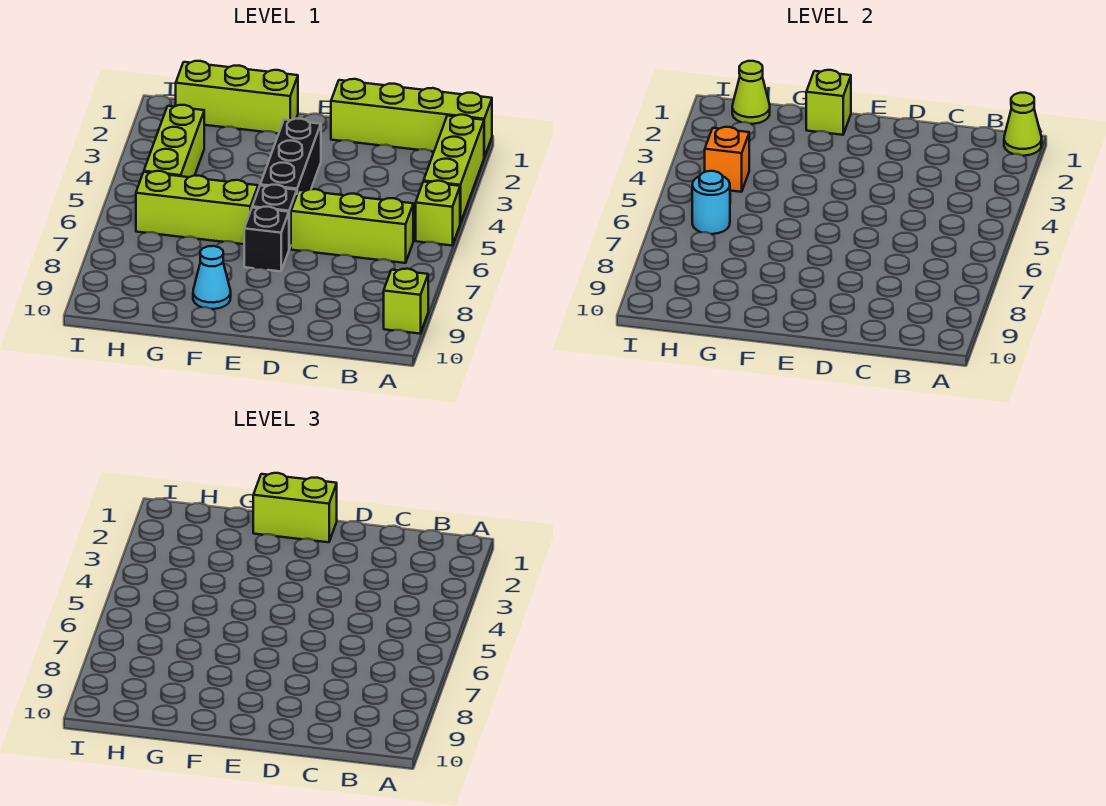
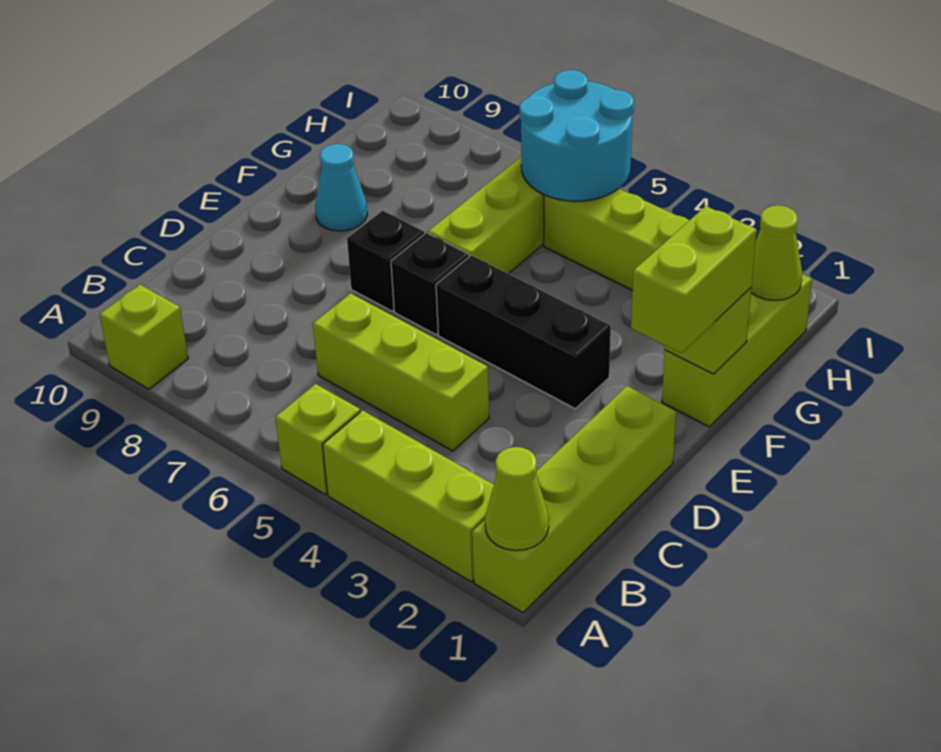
lime 1x3 brick [291,189,413,263] -> lime 1x3 brick turned to [313,293,489,451]
orange 1x1 brick [705,127,749,192] -> none
cyan 1x1 round brick [692,171,730,234] -> cyan 2x2 round brick [520,70,634,201]

